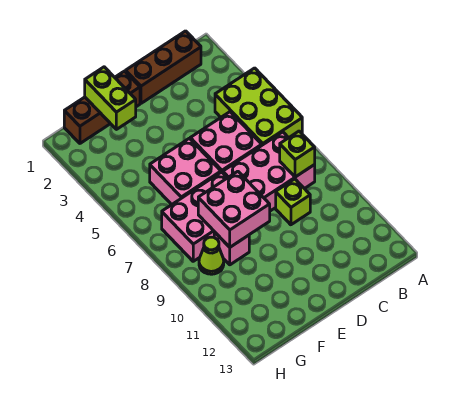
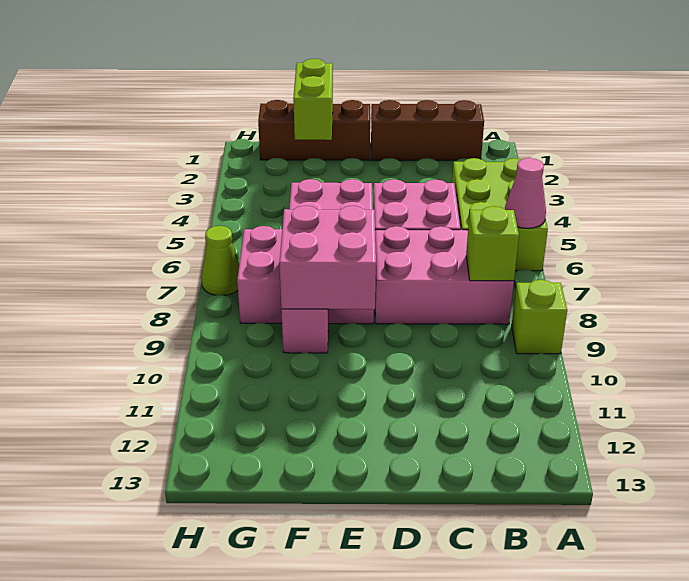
none -> pink 1x1 cone [505,158,546,228]
lime 1x1 brick [276,179,310,225] -> lime 1x1 brick moved to [512,280,567,354]
lime 1x1 cone [199,237,224,274] -> lime 1x1 cone moved to [201,226,239,295]

